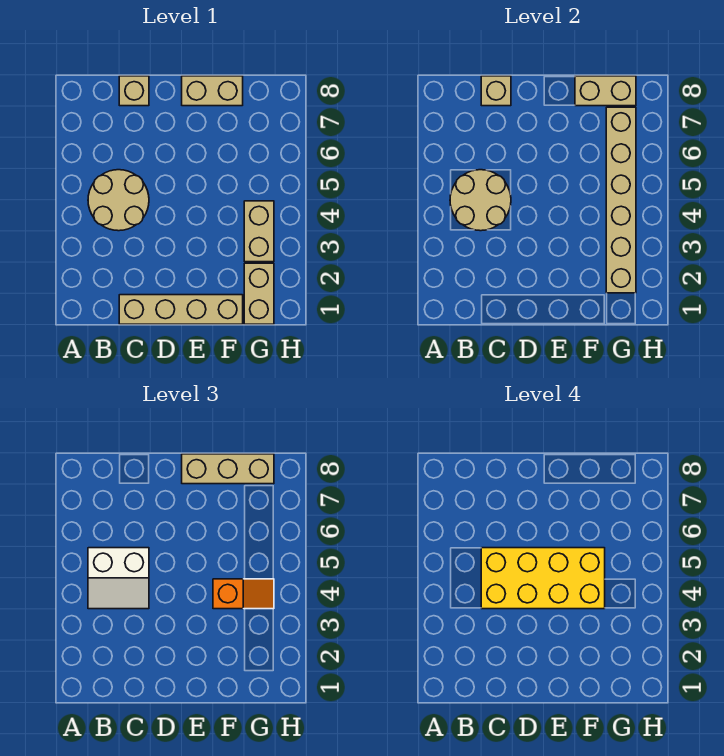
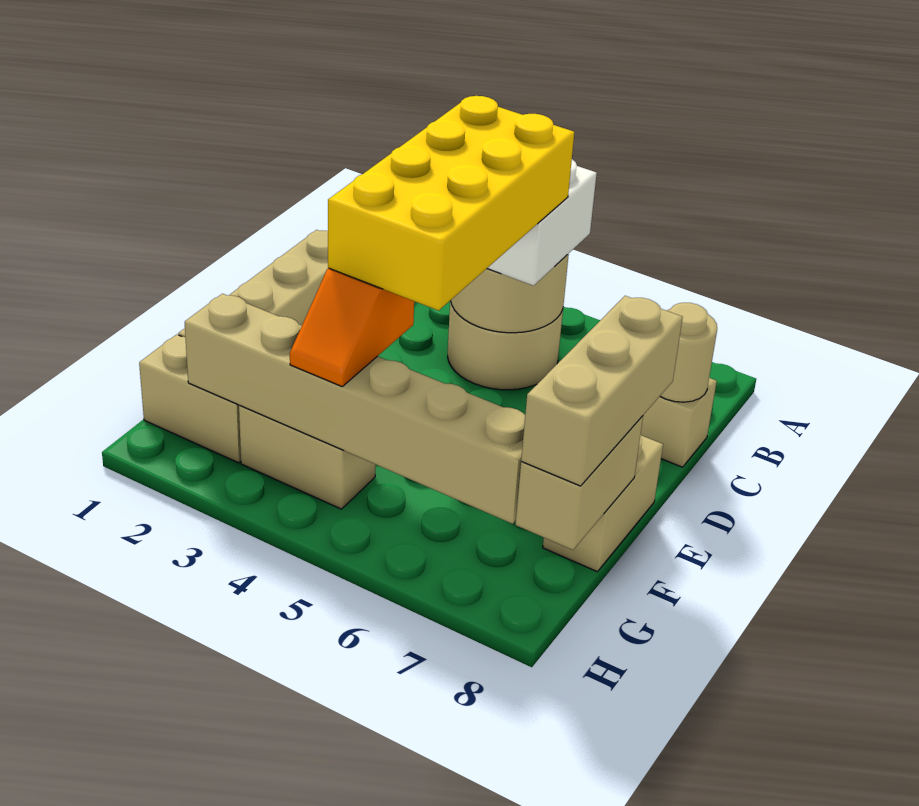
tan 1x1 brick [481,76,511,106] -> tan 1x1 round brick [660,303,717,402]

